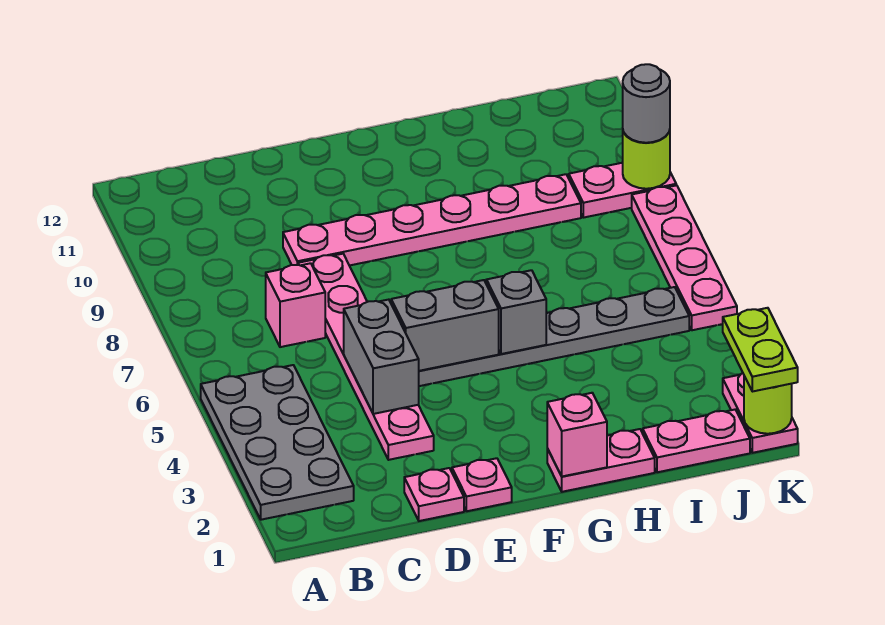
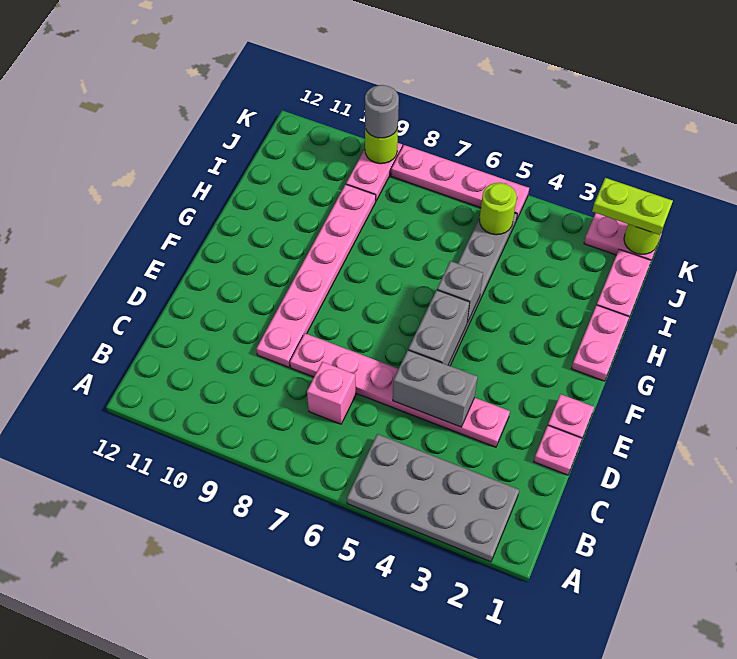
pink 1x1 brick [547,393,607,476] -> none
none -> lime 1x1 round brick [479,183,517,235]

